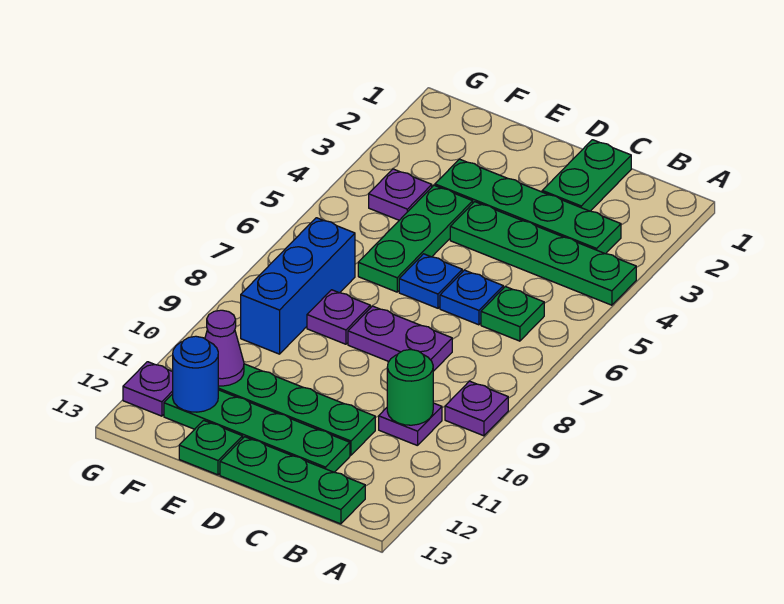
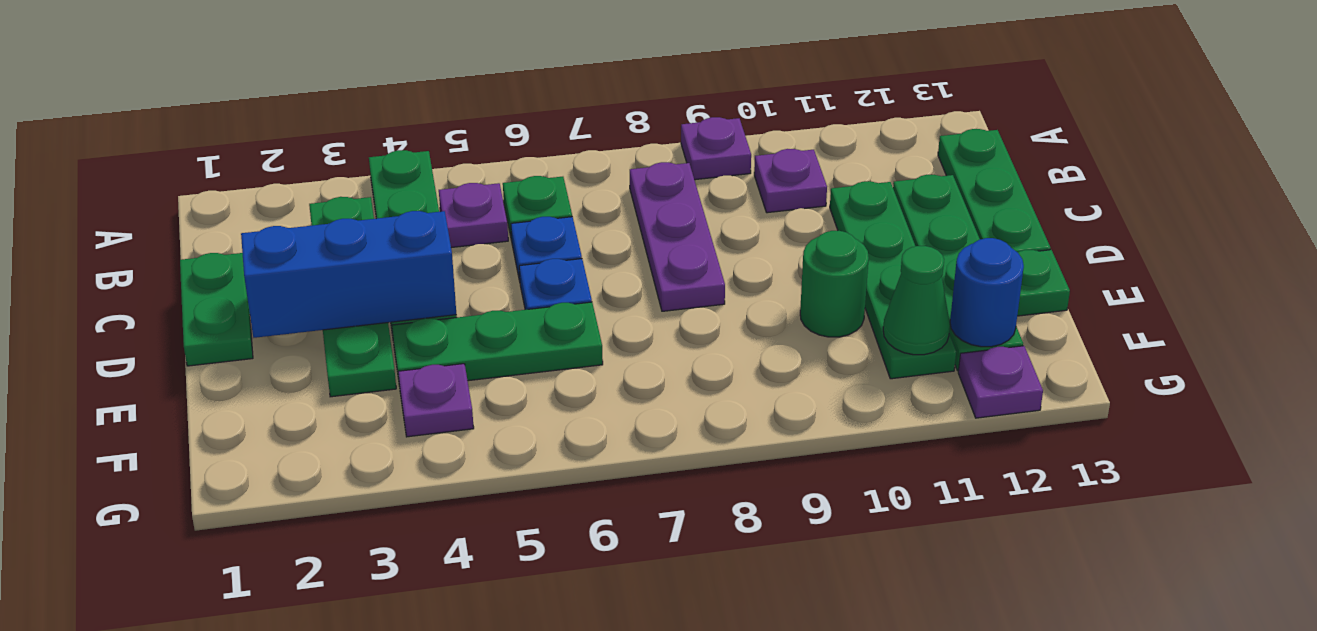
green 1x1 round brick [387,350,433,425] -> green 1x1 round brick moved to [800,231,869,337]
green 1x2 plate [542,140,631,211] -> green 1x2 plate turned to [180,253,253,366]
purple 1x2 plate [348,306,452,371] -> purple 1x3 plate [630,162,725,311]
purple 1x1 plate [307,290,370,344] -> purple 1x1 plate moved to [439,183,508,248]
blue 1x3 brick [241,218,355,354] -> blue 1x3 brick moved to [241,211,456,338]
purple 1x1 cone [205,310,244,386] -> green 1x1 cone [883,246,950,355]

